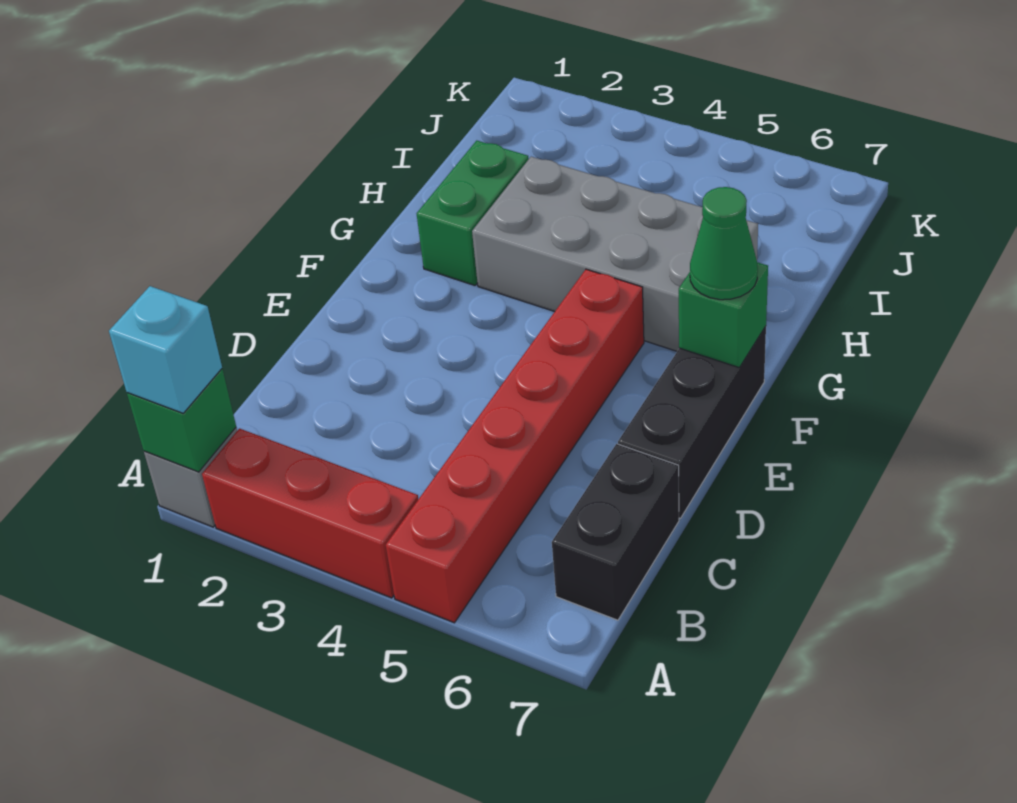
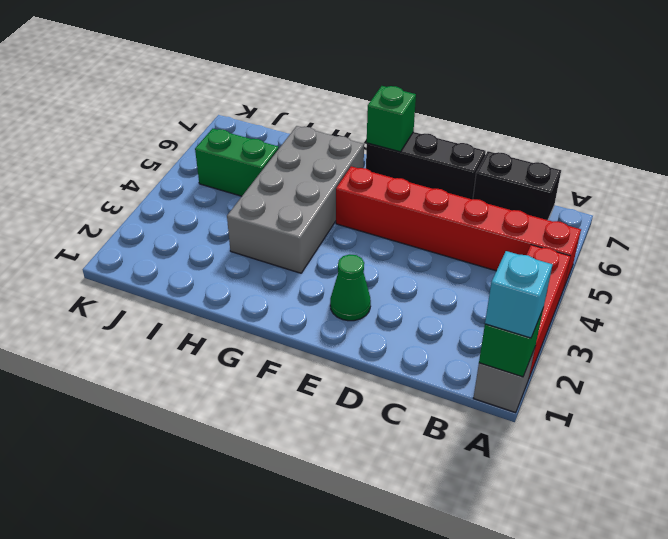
green 1x1 cone [690,187,758,300] -> green 1x1 cone moved to [330,254,371,321]
green 1x2 brick [417,141,529,285] -> green 1x2 brick moved to [195,129,279,196]

